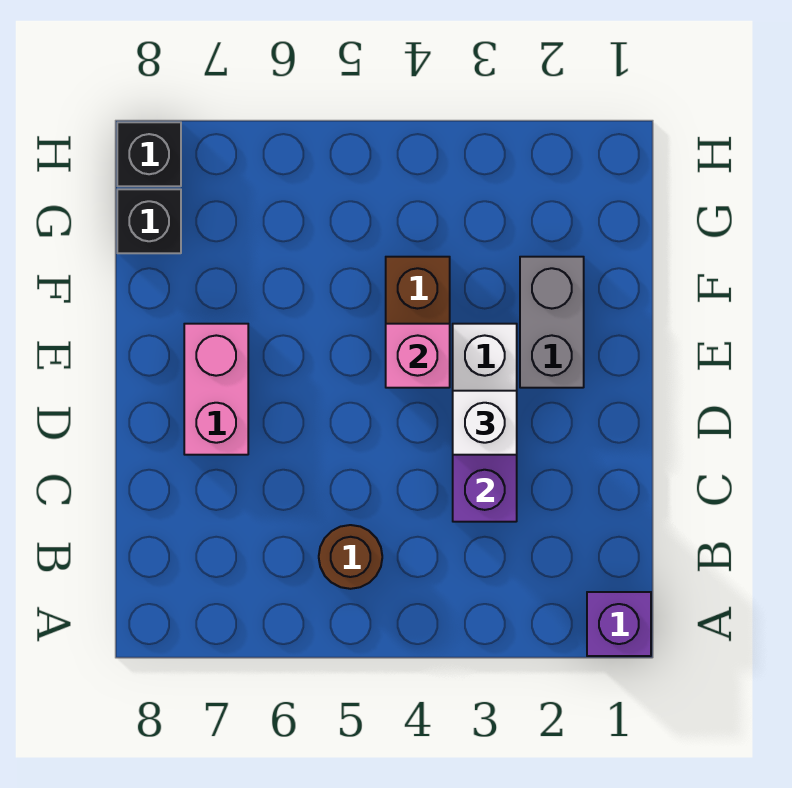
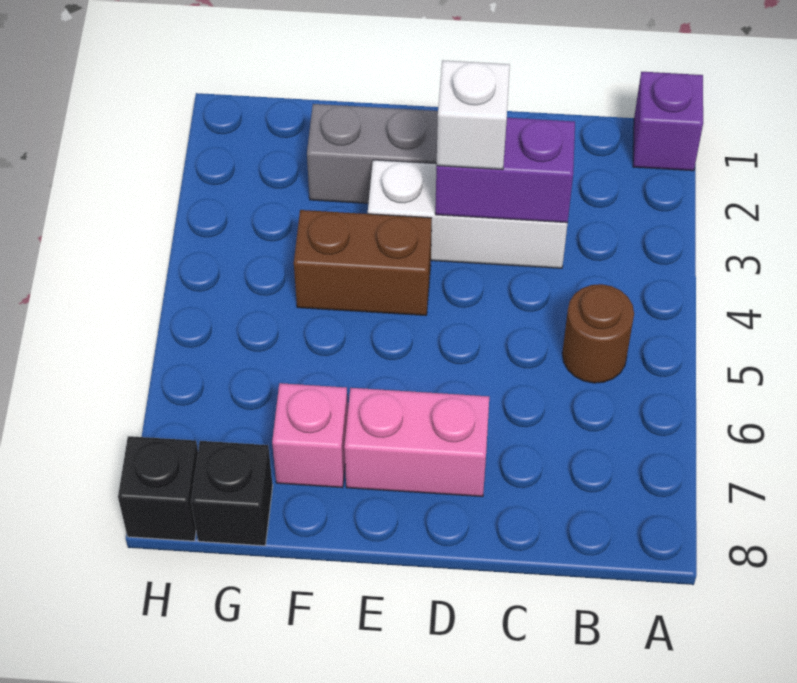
pink 1x1 brick [386,324,450,388] -> pink 1x1 brick moved to [272,383,348,488]

